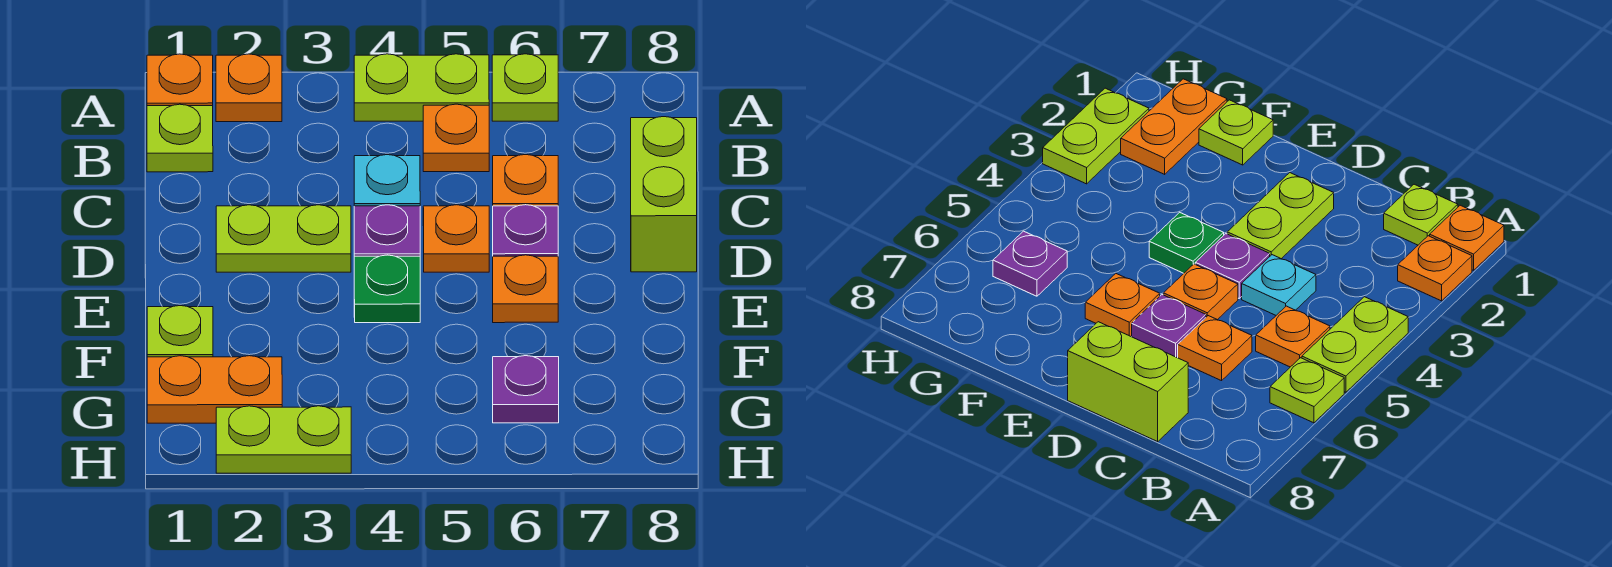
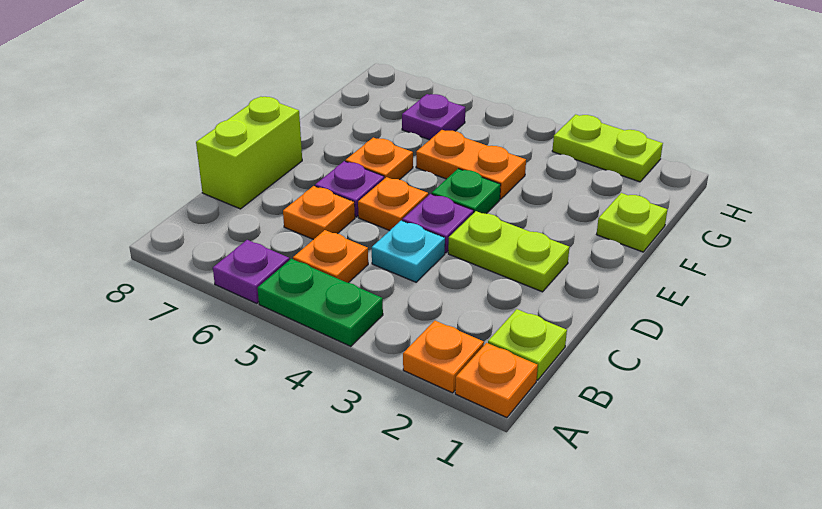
lime 1x2 plate [354,54,489,121] -> green 1x2 plate [258,259,383,346]
lime 1x1 plate [492,54,558,121] -> purple 1x1 plate [213,240,289,304]
orange 1x2 plate [147,356,282,423] -> orange 1x2 plate moved to [416,130,526,199]

